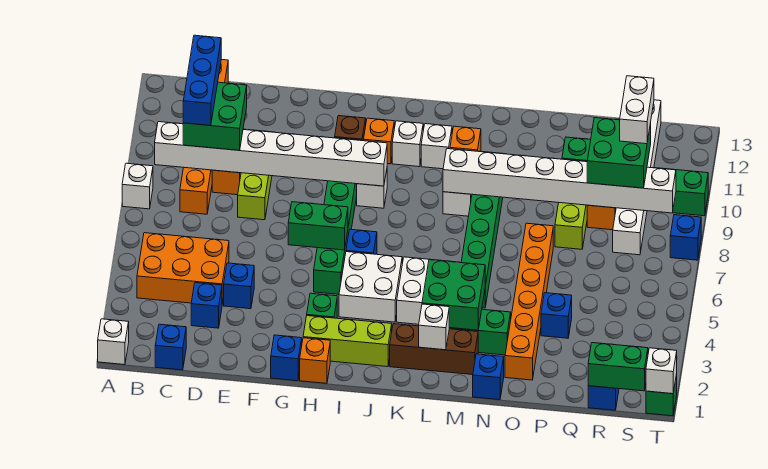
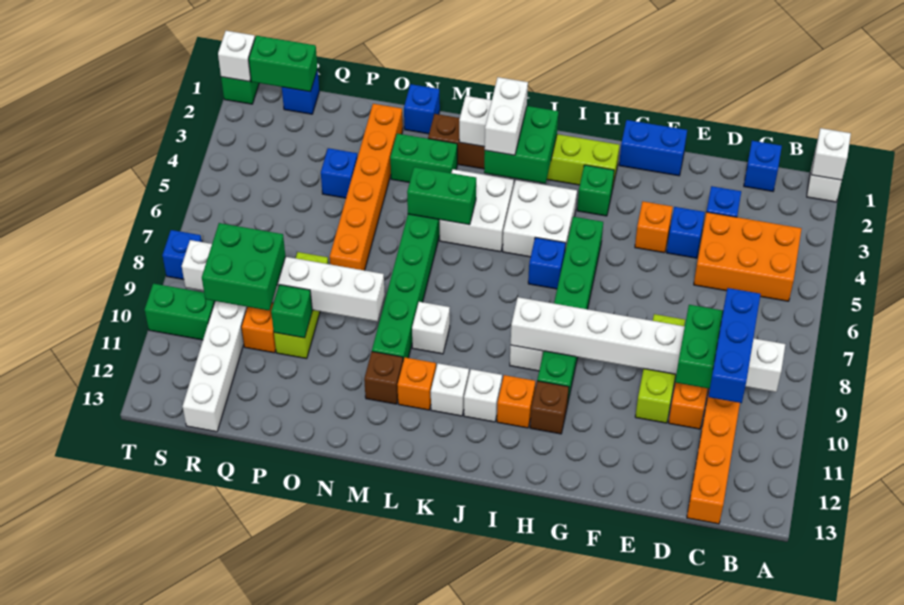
white 1x1 brick [122,163,153,209] -> white 1x1 brick moved to [812,128,851,180]
blue 1x1 brick [271,335,302,381] -> blue 1x2 brick [619,120,687,176]
green 1x2 brick [288,202,348,250] -> green 1x2 brick moved to [407,167,476,225]
orange 1x1 brick [300,338,330,383] -> orange 1x1 brick moved to [635,201,673,253]
green 2x2 brick [422,260,485,330] -> green 2x2 brick moved to [484,106,558,183]
white 1x8 brick [443,149,676,213] -> white 1x6 brick [182,240,385,321]
none -> brown 1x1 brick [364,352,403,404]
white 1x2 brick [620,76,654,144] -> white 1x2 brick moved to [485,77,528,155]

